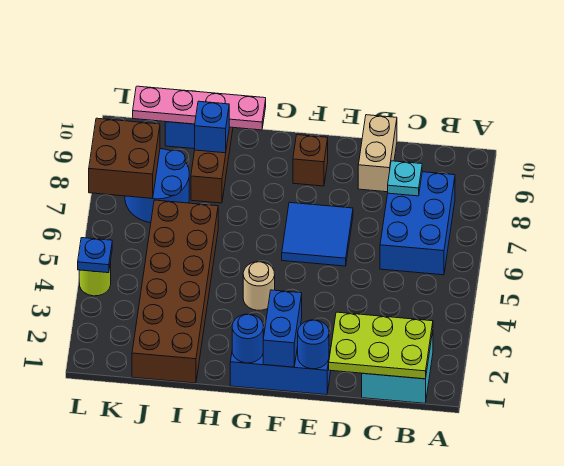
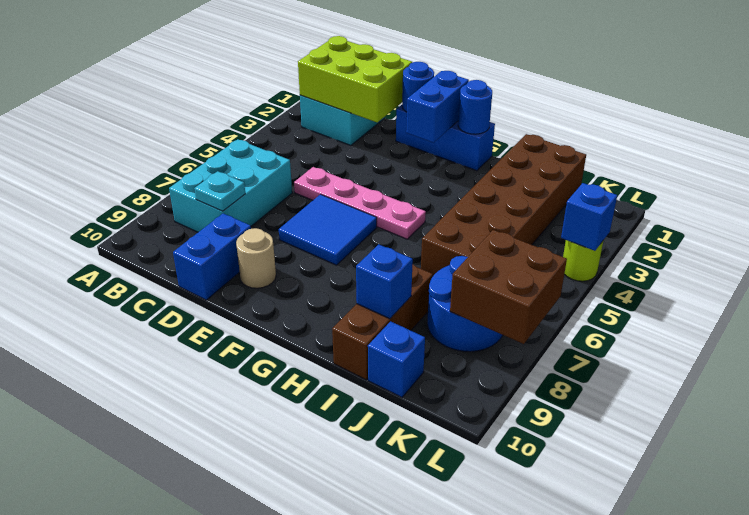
lime 2x3 plate [329,312,433,379] -> lime 2x3 brick [298,36,412,122]
blue 2x3 brick [380,172,455,275] -> cyan 2x3 brick [169,139,292,232]
tan 1x2 brick [358,115,397,192] -> blue 1x2 brick [173,213,251,300]
brown 1x1 brick [293,135,328,186] -> none
tan 1x1 round brick [243,262,275,310] -> tan 1x1 round brick moved to [236,228,276,288]
pink 1x4 plate [133,86,266,130] -> pink 1x4 plate moved to [294,167,426,239]
blue 1x1 plate [78,238,112,273] -> blue 1x1 brick [561,183,617,251]

